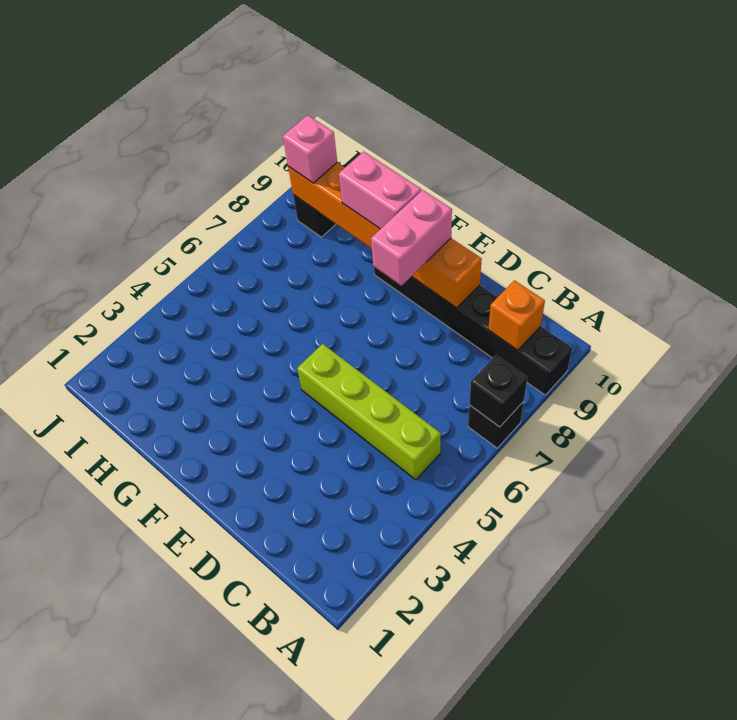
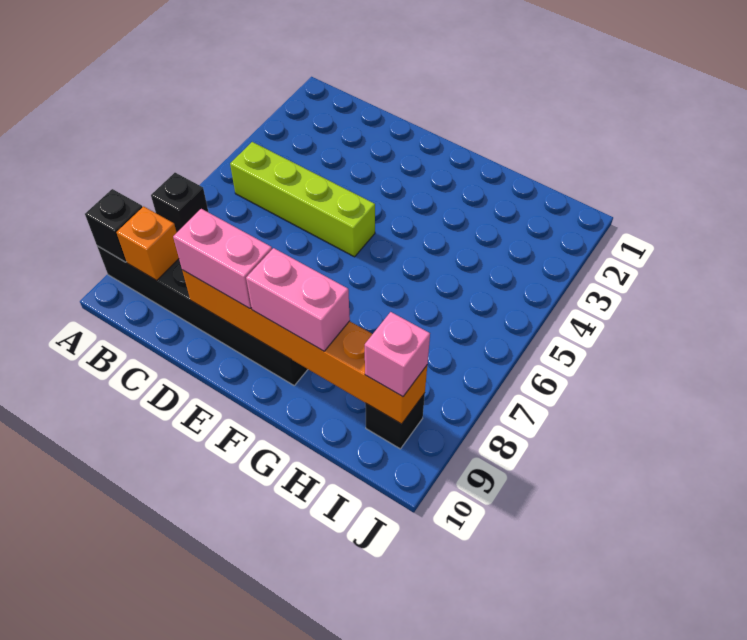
black 1x1 brick [469,355,528,427] -> black 1x1 brick moved to [85,189,142,262]
pink 1x2 brick [371,190,452,286] -> pink 1x2 brick turned to [173,209,272,309]

